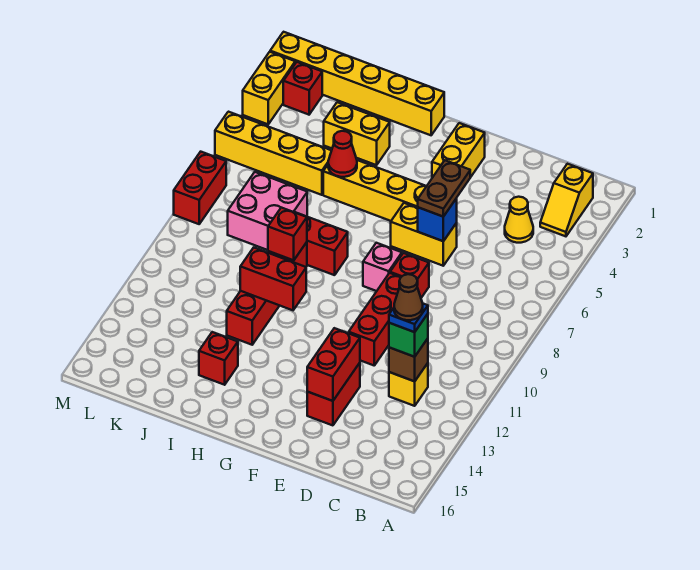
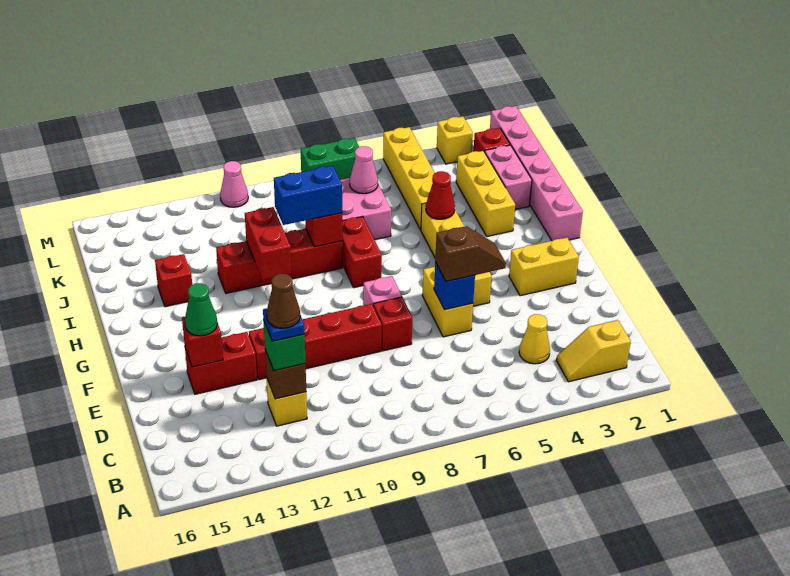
brown 1x2 plate [418,160,470,217] -> brown 1x2 slope [435,226,506,282]
red 1x3 brick [349,273,401,365] -> red 1x4 brick [249,304,382,380]
red 1x2 brick [307,328,360,401] -> red 1x1 brick [182,317,223,367]
none -> green 1x1 cone [185,283,217,336]
yellow 1x6 brick [270,32,444,135] -> pink 1x6 brick [490,106,583,241]
yellow 1x2 brick [324,102,390,165] -> yellow 1x3 brick [456,151,515,237]
none -> blue 1x2 brick [274,166,342,225]
none -> pink 1x2 brick [485,145,532,210]
none -> pink 1x1 cone [350,146,378,194]
yellow 1x2 brick [243,52,295,124] -> yellow 1x1 brick [437,117,473,164]
red 1x2 brick [174,152,226,224] -> green 1x2 brick [301,138,359,180]
none -> pink 1x1 cone [220,161,248,207]

